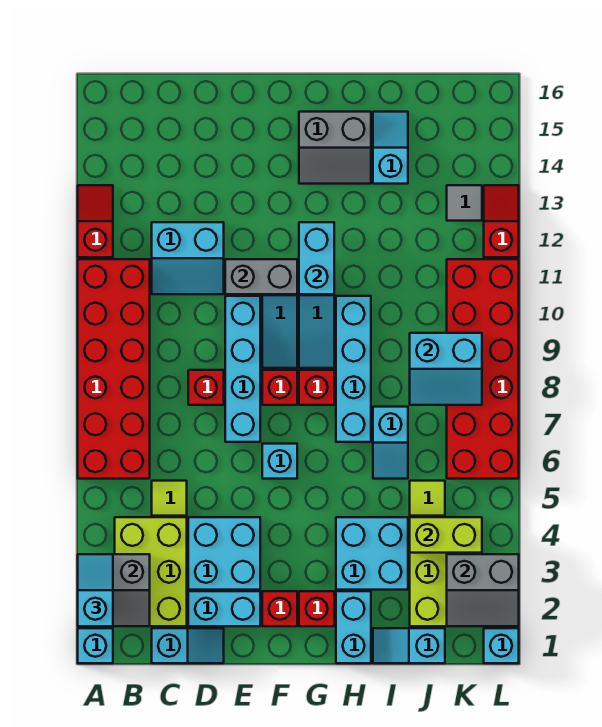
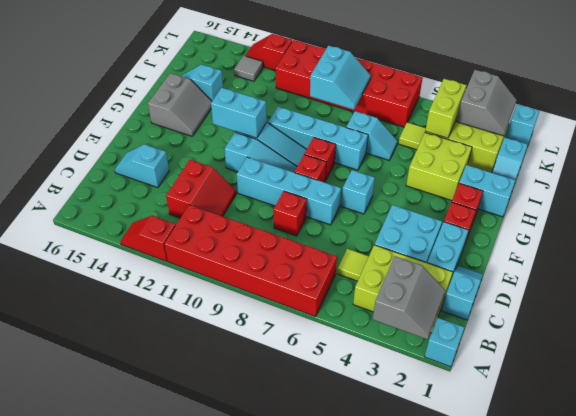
cyan 1x2 slope [78,554,113,626] -> cyan 1x2 slope moved to [115,144,169,188]
cyan 2x2 slope [152,222,224,294] -> red 2x2 slope [166,160,236,218]
grey 1x2 brick [225,259,297,294] -> none
cyan 2x2 brick [336,517,408,590] -> lime 2x2 brick [406,133,472,200]

